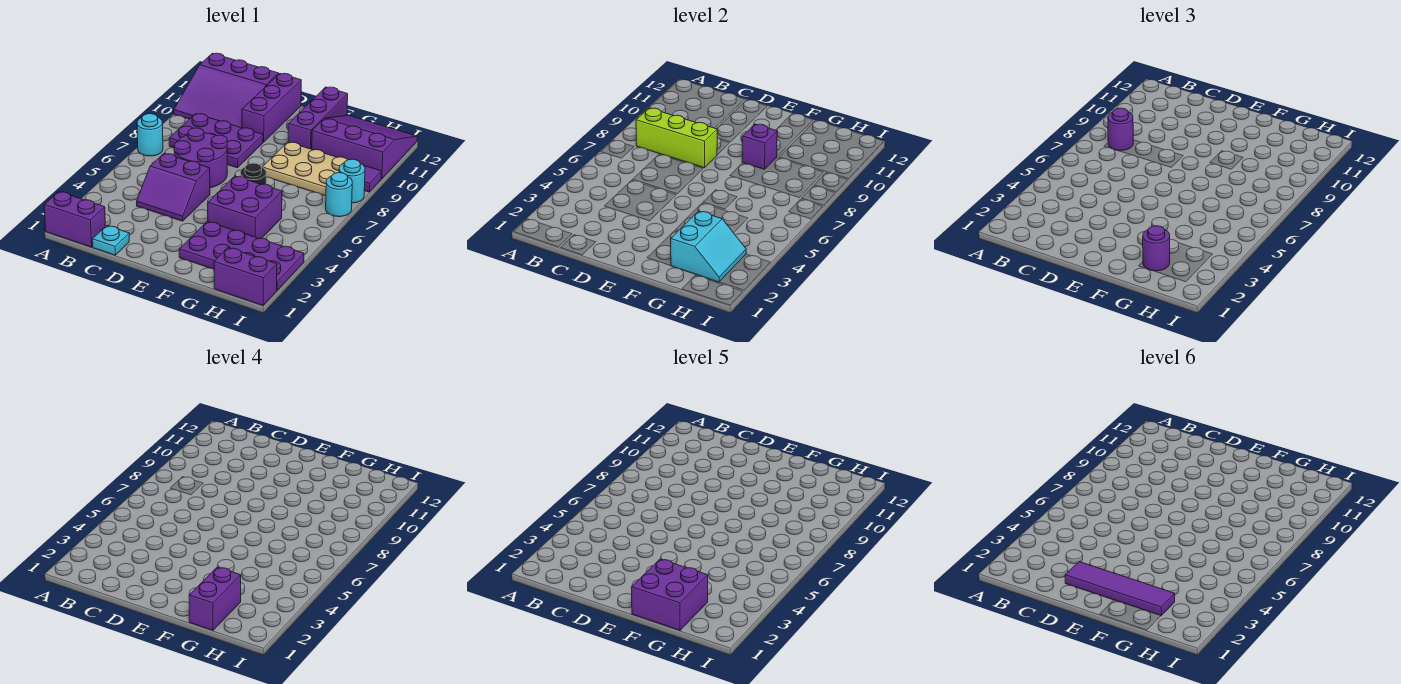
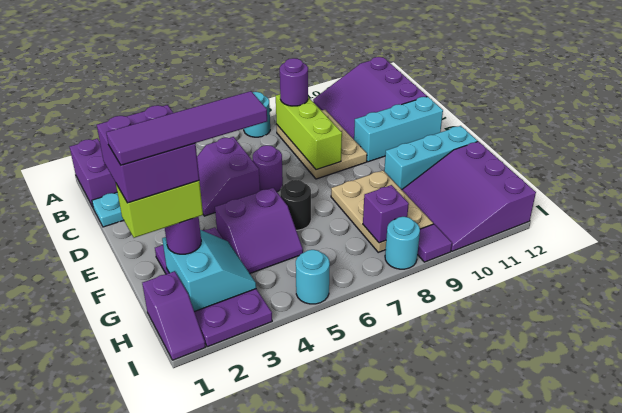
purple 2x3 plate [169,114,263,168] -> tan 2x3 plate [277,110,367,179]
purple 2x2 round brick [174,128,227,188] -> purple 1x1 round brick [253,145,283,192]
purple 1x4 tile [1065,562,1175,616] -> purple 1x4 tile turned to [106,91,267,165]
purple 1x3 brick [242,73,301,142] -> cyan 1x3 brick [354,97,443,162]
purple 2x2 brick [208,176,282,238] -> purple 2x2 slope [215,188,303,273]
purple 1x1 brick [742,124,777,169] -> purple 1x1 brick moved to [363,185,409,243]
purple 1x3 brick [288,87,348,149] -> cyan 1x3 brick [384,126,478,190]
purple 1x2 brick [189,567,241,630] -> lime 1x2 brick [116,181,203,238]
cyan 2x2 slope [671,211,746,282] -> cyan 2x2 slope turned to [162,230,256,312]
purple 3x3 slope [312,115,418,179] -> purple 3x3 slope turned to [402,141,536,251]
purple 1x2 brick [214,248,277,305] -> purple 1x2 slope [142,271,205,360]
cyan 1x1 round brick [326,173,352,217] -> cyan 1x1 round brick moved to [296,250,330,304]

